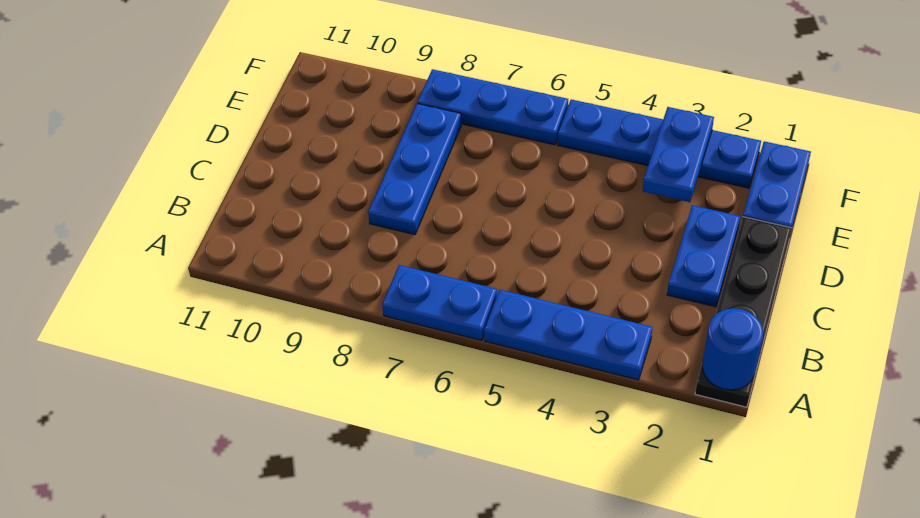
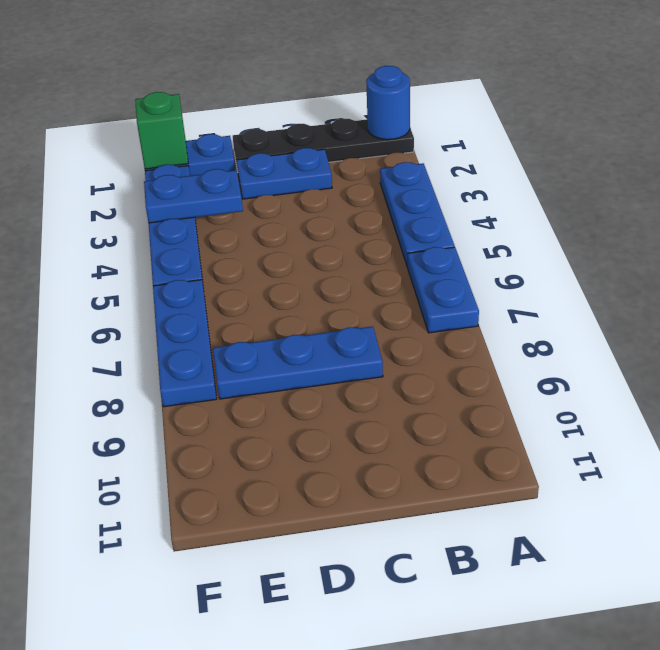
none -> green 1x1 brick [135,92,188,169]

